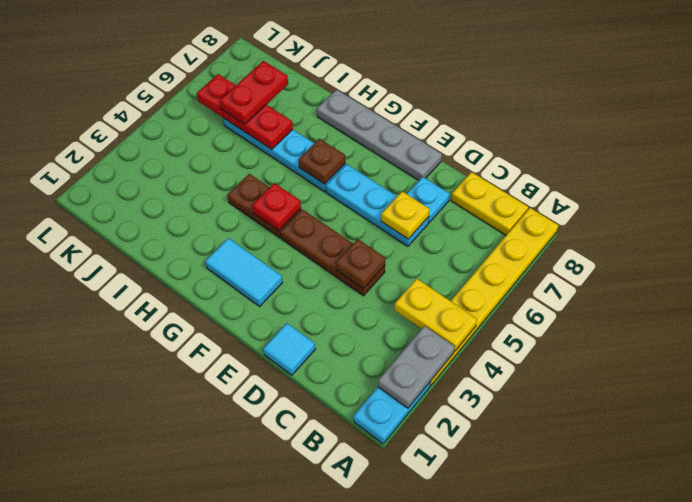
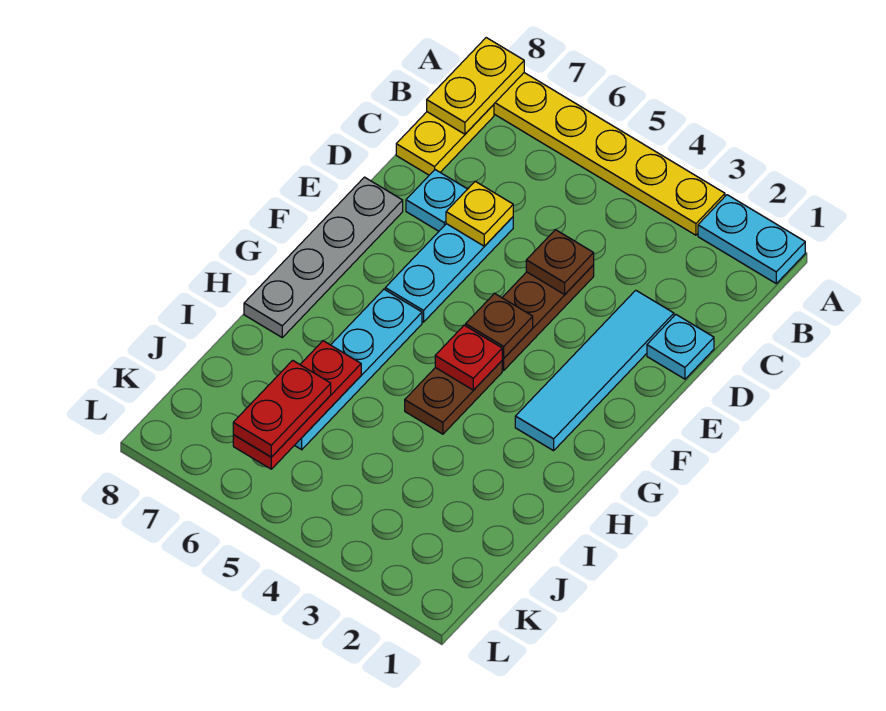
grey 1x2 plate [378,326,455,408] -> none
yellow 1x2 plate [395,279,477,351] -> yellow 1x2 plate moved to [427,38,524,134]
cyan 1x1 tile [263,323,315,375] -> cyan 1x1 plate [647,315,714,379]
cyan 1x2 tile [205,238,283,306] -> cyan 1x4 tile [515,290,674,451]
brown 1x1 plate [298,139,345,184] -> brown 1x1 plate moved to [466,293,533,358]
red 1x2 plate [220,61,288,124] -> red 1x2 plate turned to [233,360,331,457]

